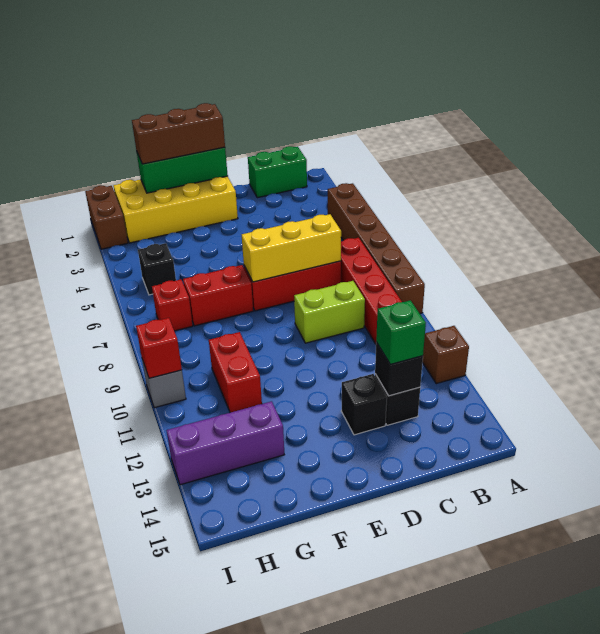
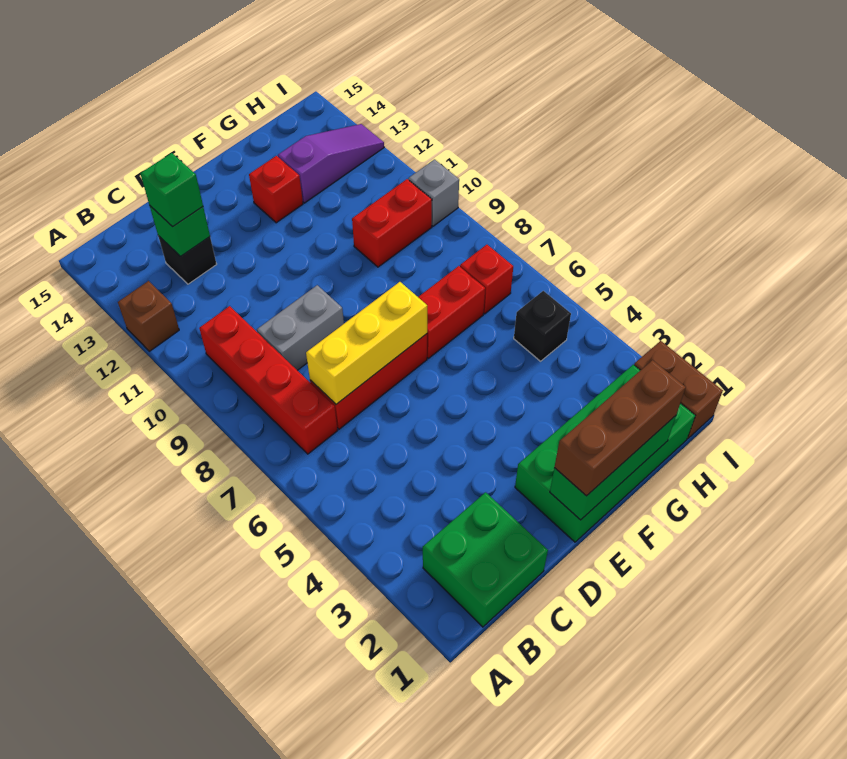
brown 1x6 brick [328,183,425,313] -> none
green 1x2 brick [248,146,307,198] -> green 2x2 brick [423,492,548,627]
lime 1x2 brick [294,281,365,343] -> grey 1x2 brick [257,285,344,370]
black 1x1 brick [375,342,423,396] -> green 1x1 brick [150,206,210,256]
black 1x1 brick [341,374,387,435] -> none
yellow 2x4 brick [113,176,238,243] -> green 2x4 brick [515,365,695,542]
red 1x2 brick [209,332,262,412] -> red 1x2 brick turned to [352,179,432,267]
purple 1x3 brick [166,401,284,485] -> purple 1x3 slope [278,124,384,203]
red 1x1 brick [136,318,182,378] -> red 1x1 brick moved to [249,156,303,223]

